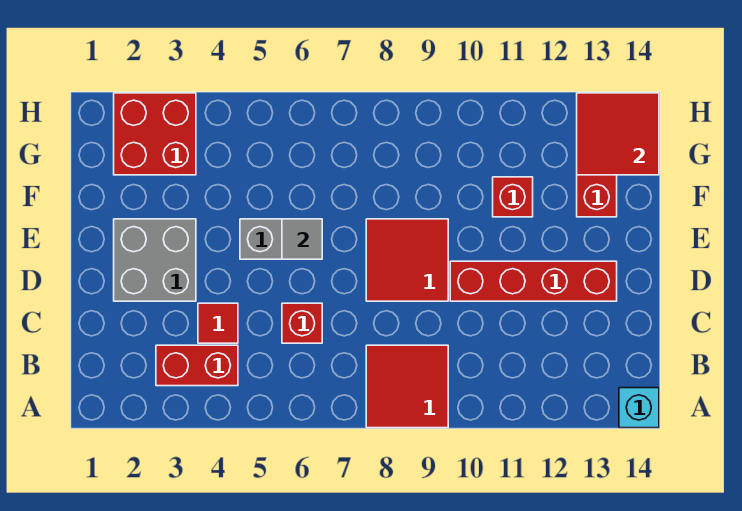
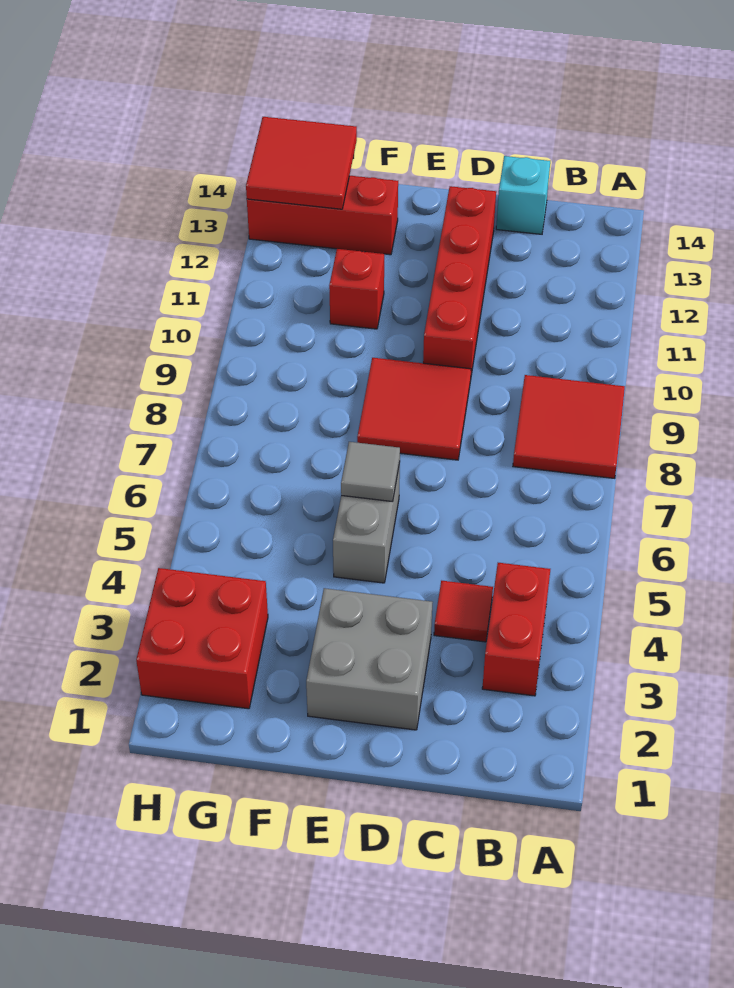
cyan 1x1 brick [619,388,659,428] -> cyan 1x1 brick moved to [496,156,550,234]
red 1x1 brick [282,303,322,343] -> none

